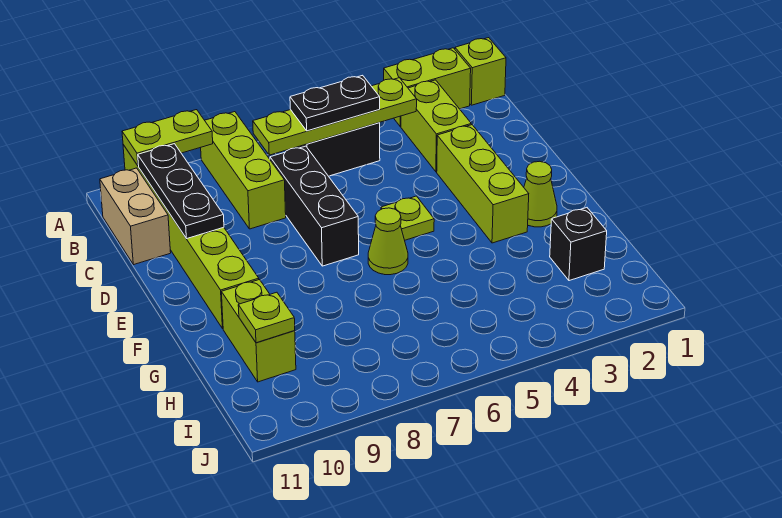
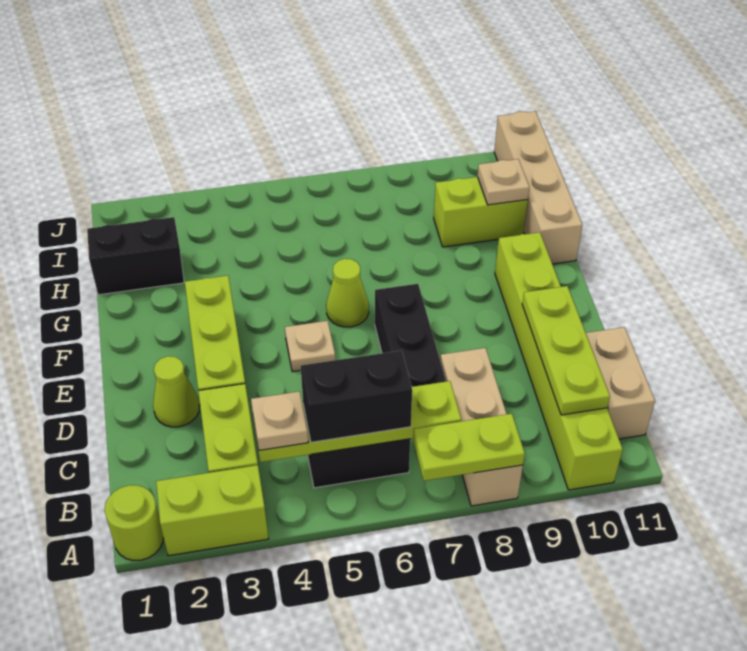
lime 1x1 brick [455,38,506,105] -> lime 1x1 round brick [104,485,163,561]
lime 1x3 brick [201,112,286,229] -> tan 1x3 brick [440,348,523,506]
lime 1x2 plate [122,110,213,166] -> lime 1x2 plate moved to [413,414,525,481]
none -> tan 1x1 plate [251,391,308,450]
black 1x2 plate [290,75,380,131] -> black 1x2 brick [301,350,412,442]
black 1x3 plate [138,144,224,239] -> lime 1x3 plate [522,286,610,415]
lime 1x1 plate [381,196,434,240] -> tan 1x1 plate [285,321,335,372]
lime 1x1 cone [524,161,557,227] -> lime 1x1 cone moved to [153,356,200,427]
lime 1x2 brick [221,280,296,382] -> lime 1x2 brick turned to [434,177,528,247]
none -> tan 1x4 brick [494,111,582,264]
black 1x1 brick [550,208,607,281] -> black 1x2 brick [87,217,184,295]
lime 1x1 plate [238,292,295,343] -> tan 1x1 plate [478,159,529,205]

